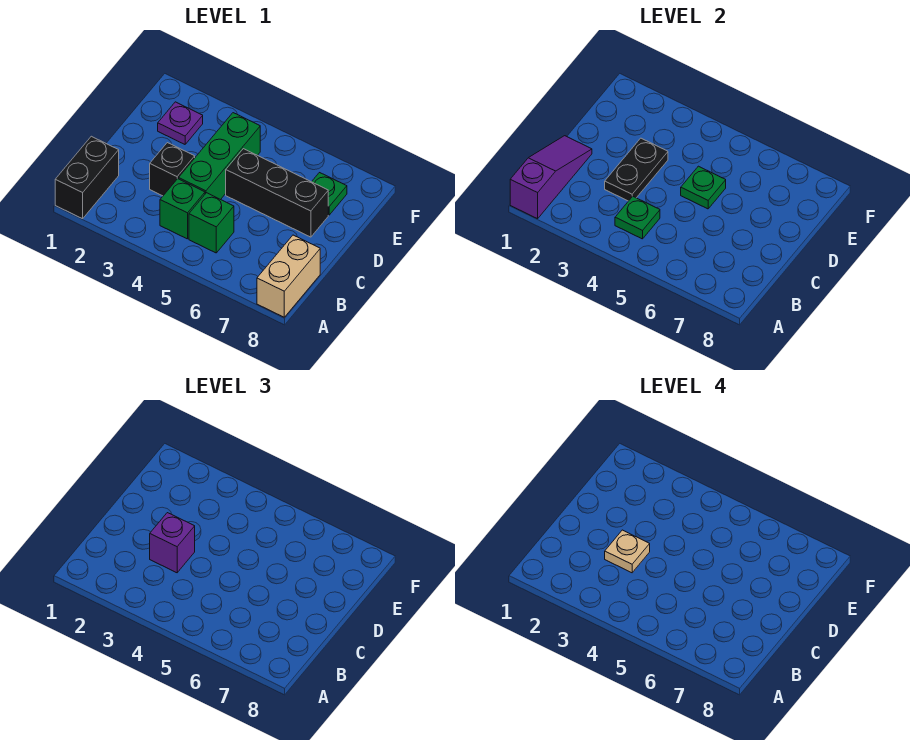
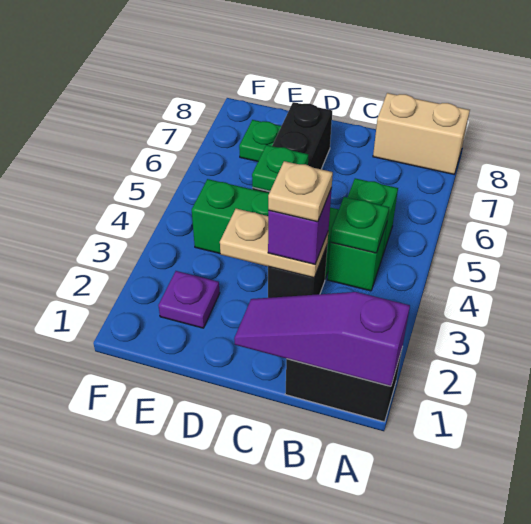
black 1x2 plate [605,138,668,201] -> tan 1x2 plate [220,209,328,278]

